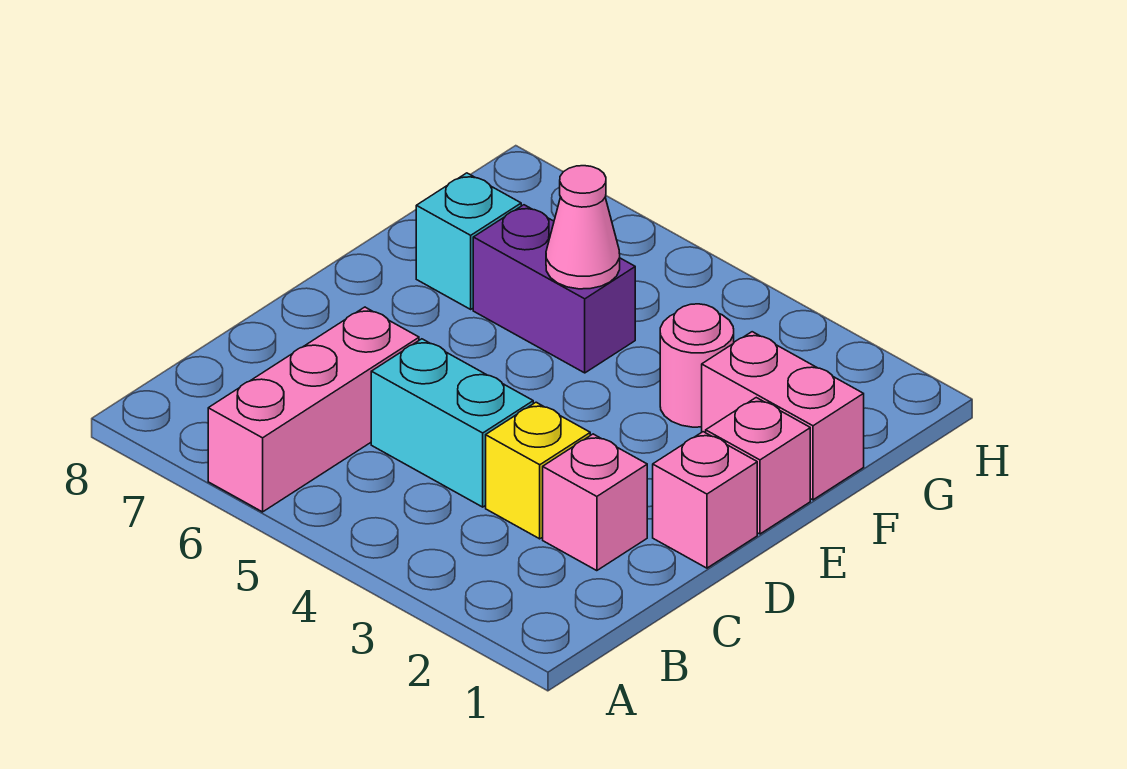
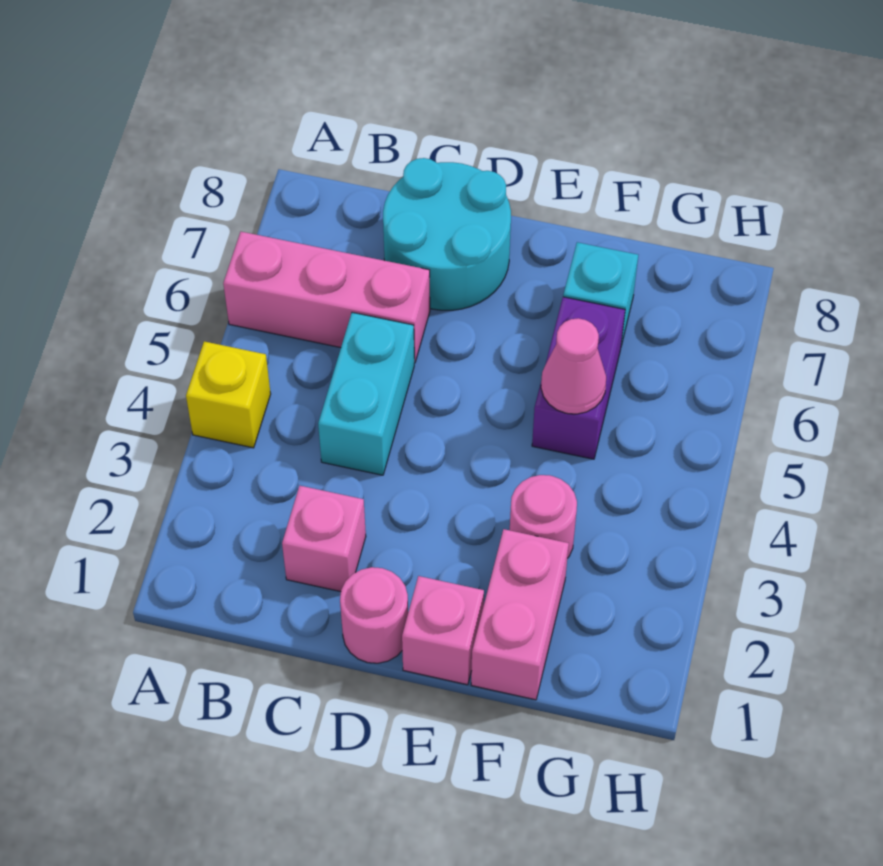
yellow 1x1 brick [486,402,590,539] -> yellow 1x1 brick moved to [186,341,271,448]
none -> cyan 2x2 round brick [383,158,511,310]
pink 1x1 brick [653,432,757,568] -> pink 1x1 round brick [340,567,408,663]

